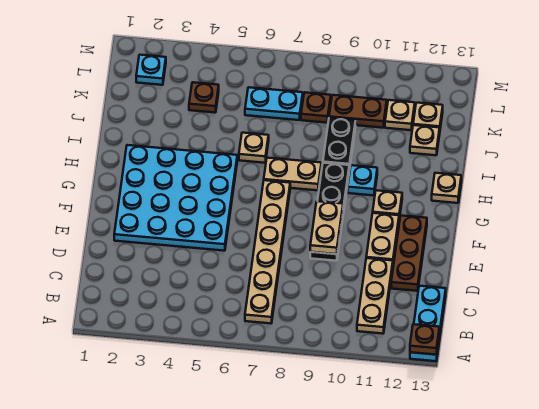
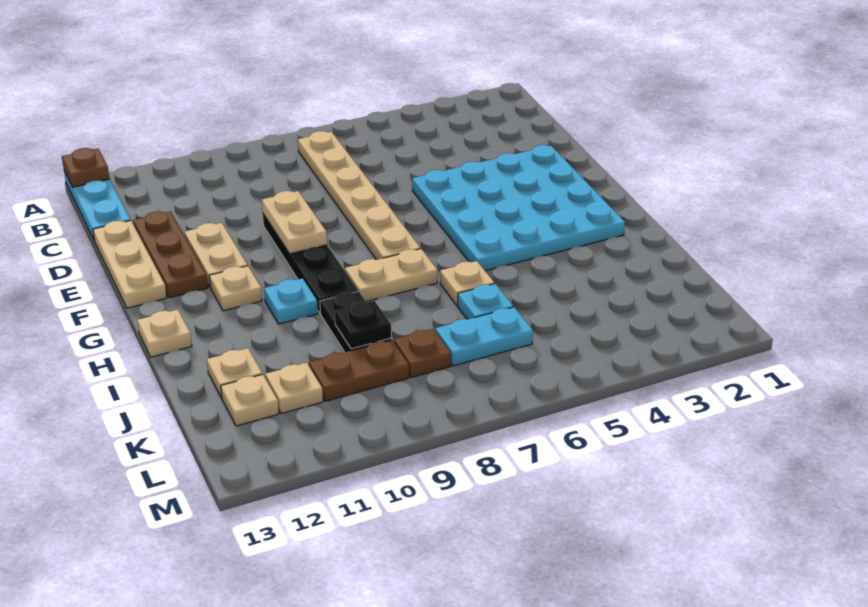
tan 1x3 plate [357,258,393,334] -> tan 1x3 plate moved to [93,221,167,308]
none -> black 1x1 plate [335,301,391,349]
brown 1x1 plate [189,82,219,113] -> none
cyan 1x1 plate [136,55,166,85] -> cyan 1x1 plate moved to [458,283,513,320]

